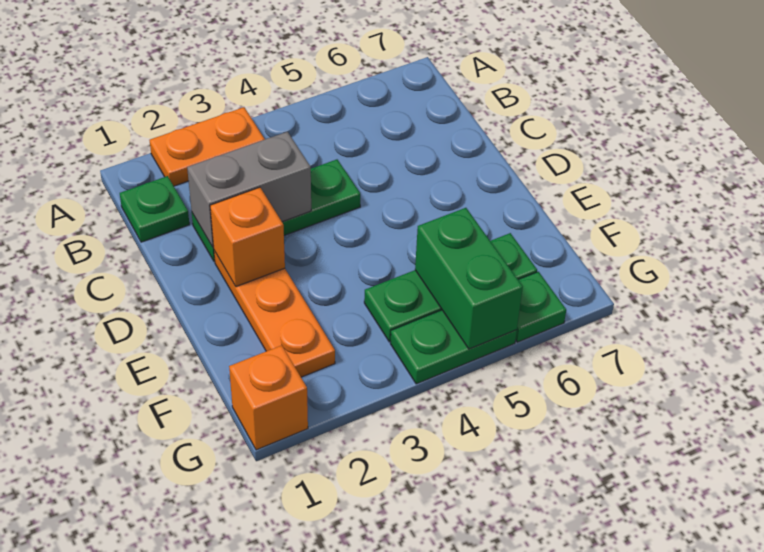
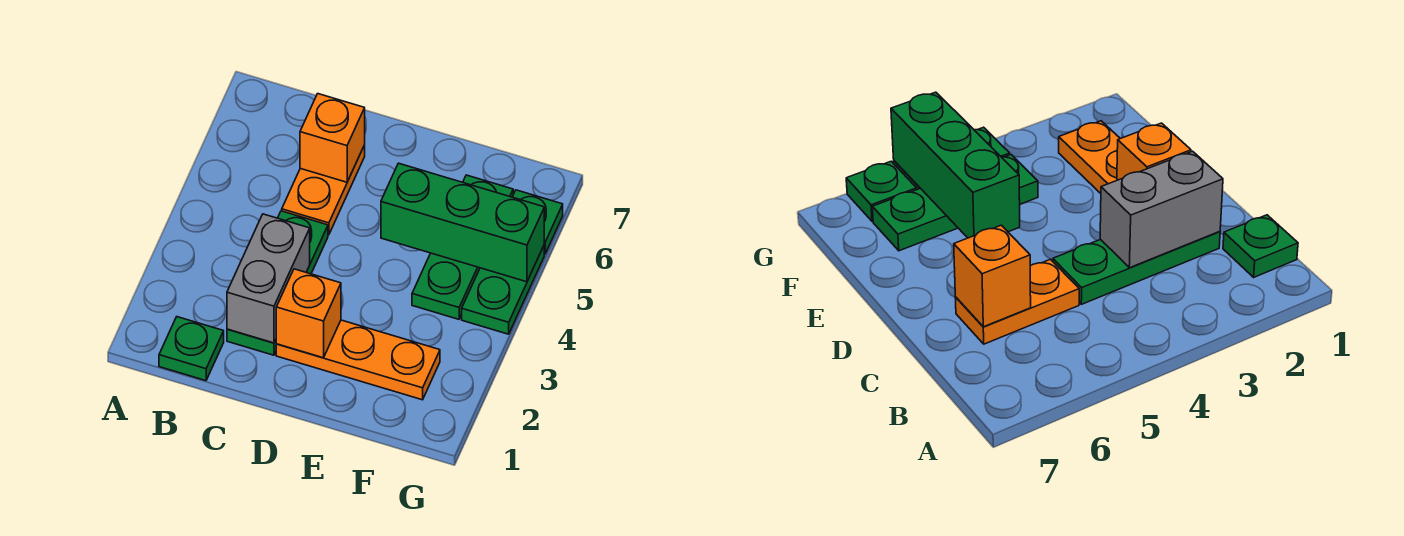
orange 1x2 plate [149,107,265,186] -> orange 1x2 plate moved to [282,145,365,235]
green 1x2 brick [415,208,523,349] -> green 1x3 brick [381,163,544,282]
orange 1x1 brick [229,345,308,450] -> orange 1x1 brick moved to [300,94,365,182]

